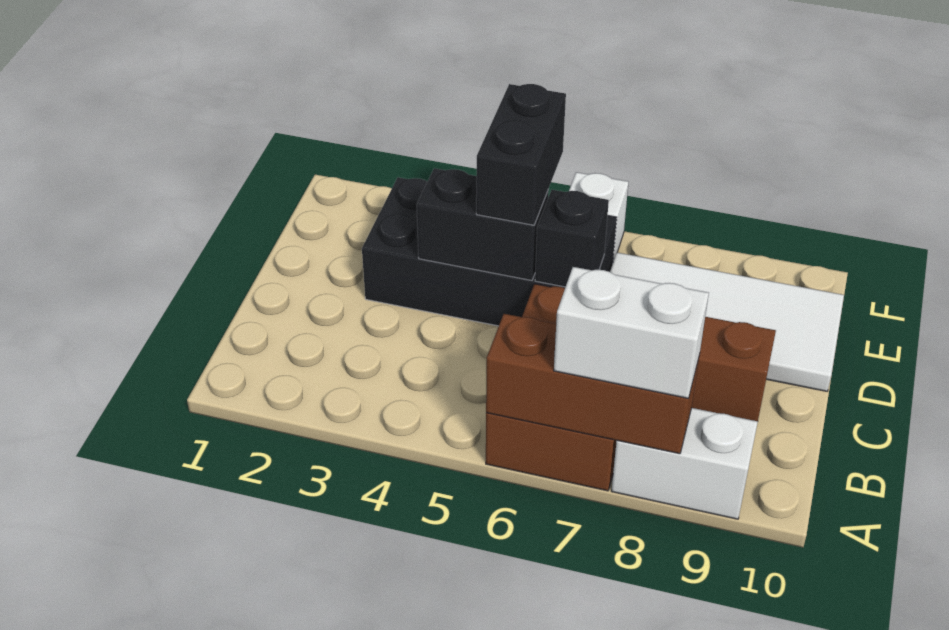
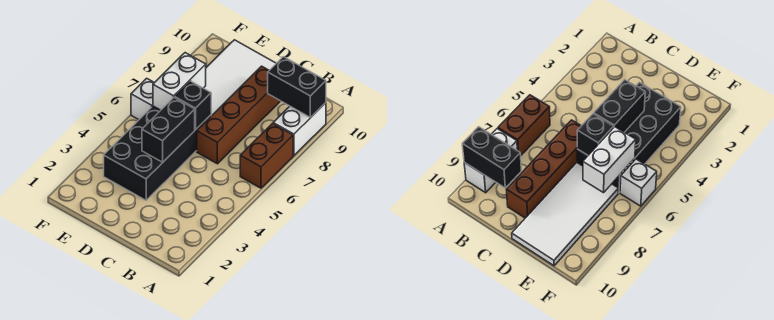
brown 1x3 brick [486,314,700,454] -> none
white 1x2 brick [554,267,709,398] -> white 1x2 brick moved to [153,53,206,110]
black 1x2 brick [476,84,566,225] -> black 1x2 brick moved to [268,57,326,118]

